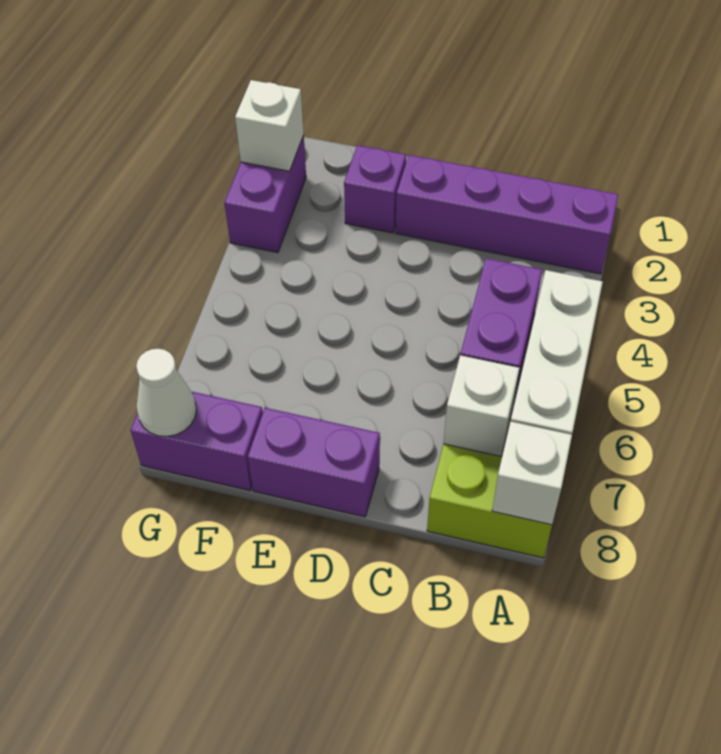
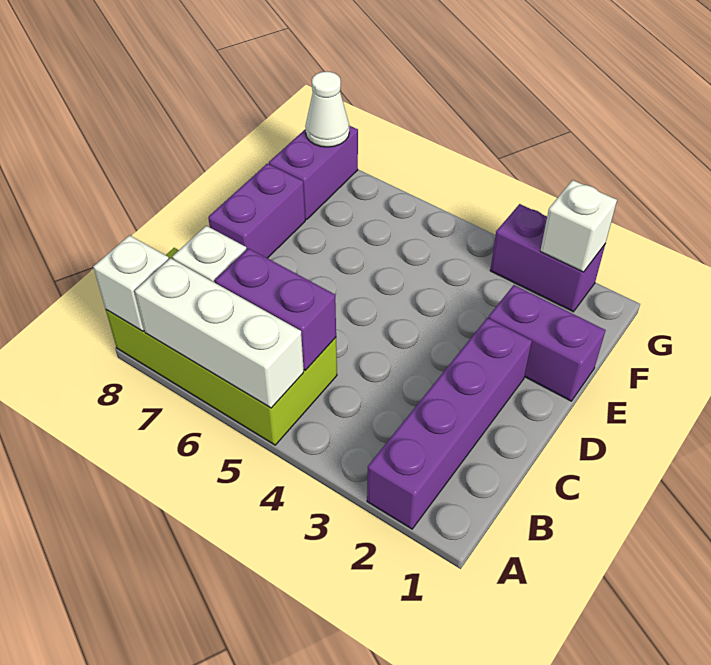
purple 1x1 brick [344,145,406,233] -> purple 1x2 brick [488,285,606,401]

